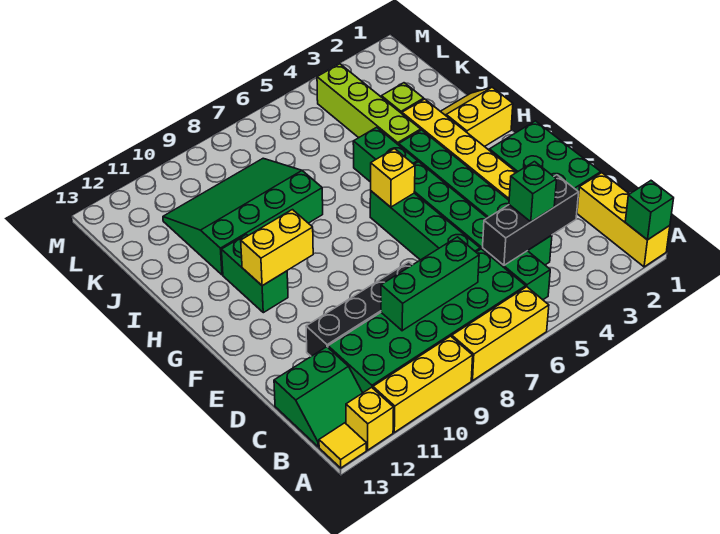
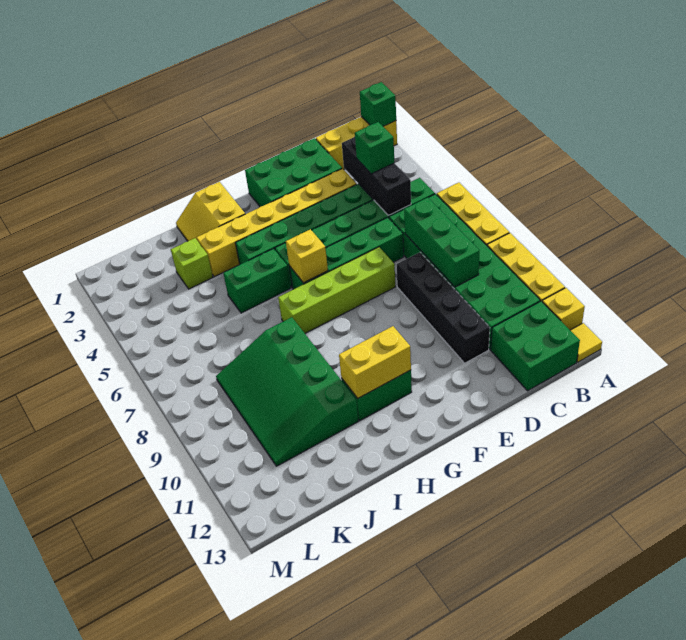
green 2x2 slope [274,347,362,447] -> green 2x2 brick [491,301,580,391]
yellow 1x2 brick [241,210,313,286] -> yellow 1x2 brick turned to [339,326,411,398]
lime 1x4 brick [317,64,421,145] -> lime 1x4 brick moved to [278,247,395,333]

